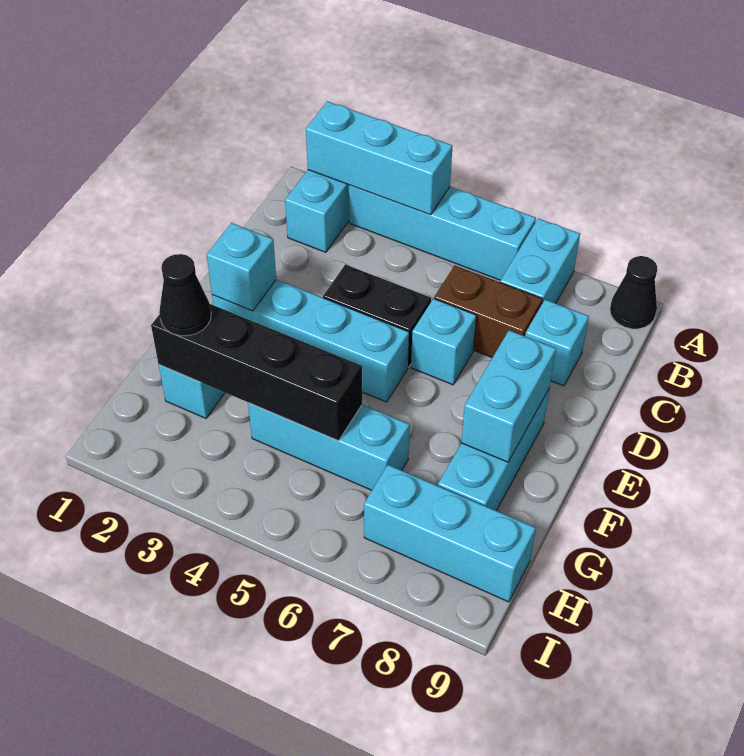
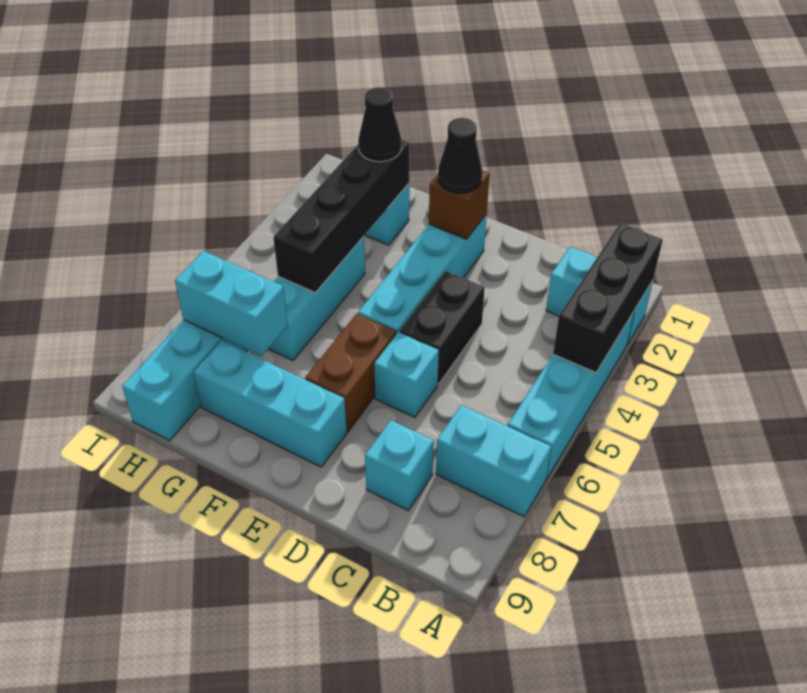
cyan 1x3 brick [306,101,452,215] -> black 1x3 brick [553,223,663,373]
black 1x1 cone [610,256,657,329] -> black 1x1 cone moved to [438,118,482,193]
brown 1x2 brick [434,266,542,358] -> brown 1x2 brick moved to [305,314,396,432]
cyan 1x1 brick [207,223,276,311] -> brown 1x1 brick [429,170,490,239]
cyan 1x2 brick [461,330,556,462] -> cyan 1x2 brick moved to [175,251,288,356]

